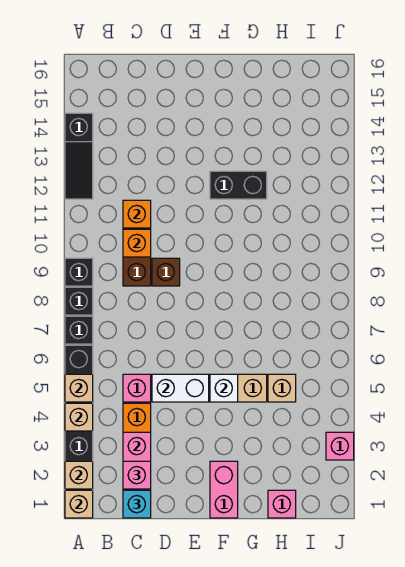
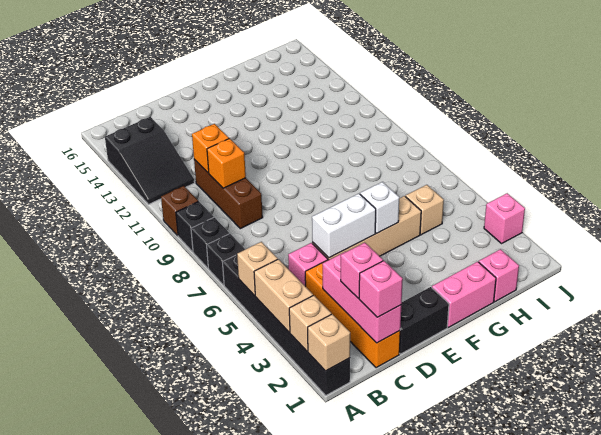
tan 1x1 brick [65,403,93,431] -> tan 1x2 brick [254,259,313,332]
black 1x3 slope [65,113,93,199] -> black 2x3 slope [105,117,194,204]
cyan 1x1 brick [123,490,151,518] -> pink 1x1 brick [359,261,403,317]
brown 1x1 brick [152,258,180,286] -> brown 1x1 brick moved to [161,186,198,236]
pink 1x2 brick [210,461,238,518] -> pink 1x2 brick turned to [432,262,496,327]
black 1x2 brick [210,171,267,199] -> black 1x2 brick moved to [399,287,449,354]

